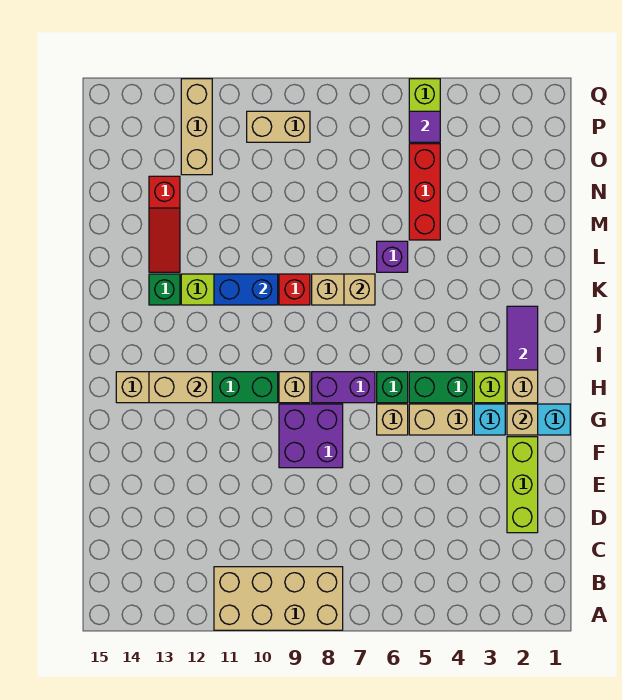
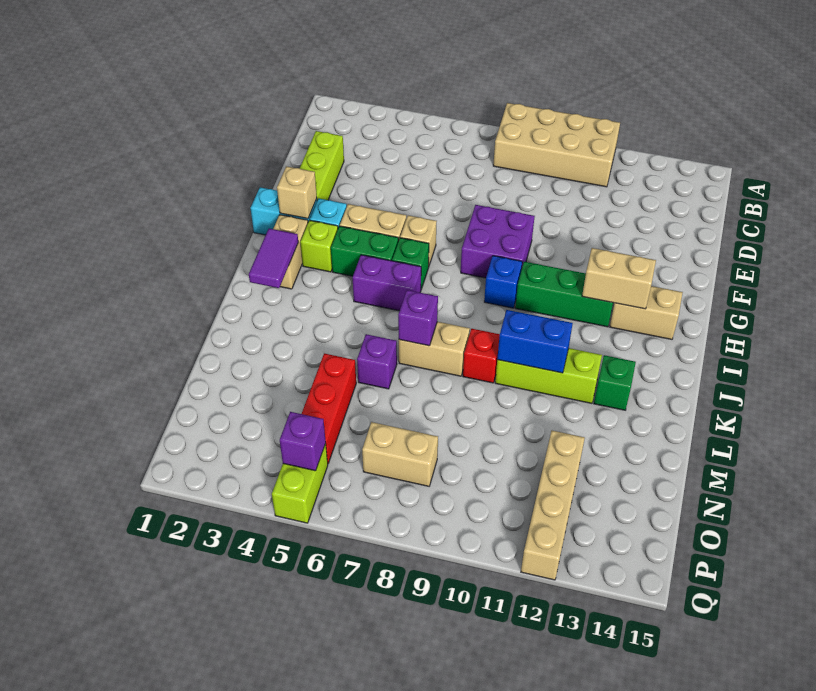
purple 1x2 brick [312,372,375,403] -> purple 1x2 brick moved to [353,255,421,311]
tan 1x1 brick [279,372,310,403] -> blue 1x1 brick [484,256,522,308]
tan 1x1 brick [344,274,375,305] -> purple 1x1 brick [398,290,438,346]
red 1x3 slope [149,176,180,272] -> none
tan 1x3 brick [181,79,212,175] -> tan 1x4 brick [521,431,585,580]
purple 1x1 tile [409,111,440,142] -> purple 1x1 brick [280,412,326,471]
tan 1x2 brick [247,111,310,142] -> tan 1x2 brick moved to [362,422,438,486]

